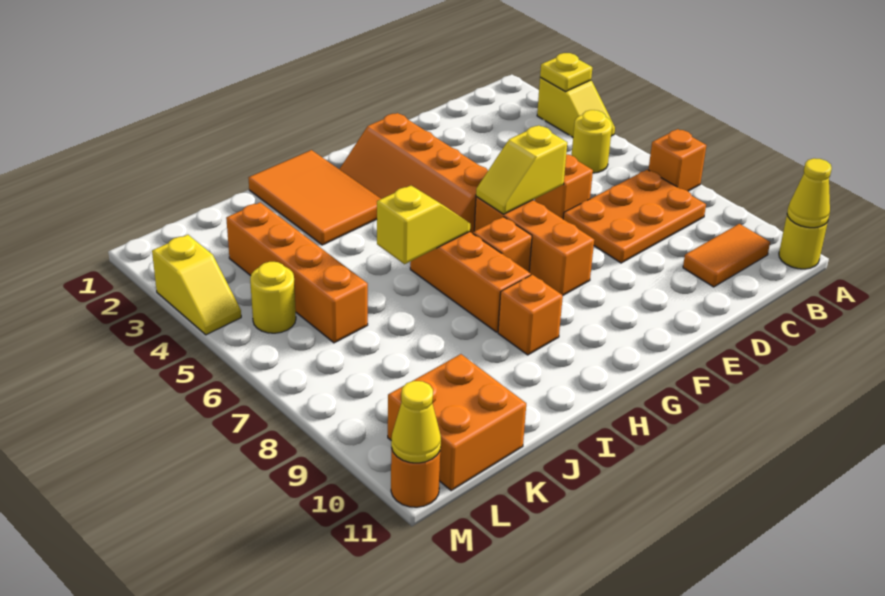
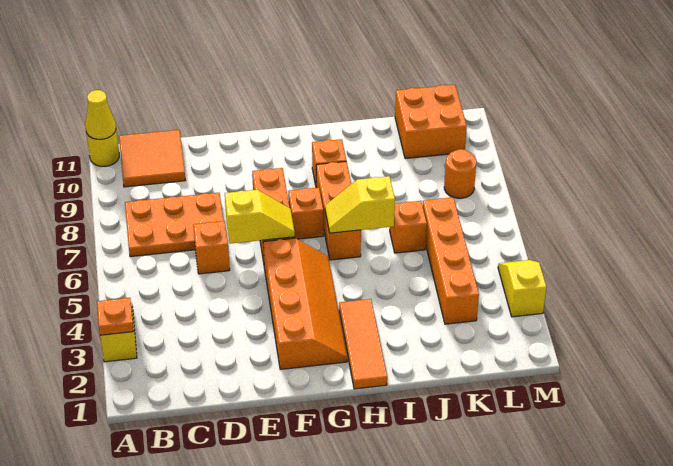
yellow 1x1 plate [540,53,592,92] -> orange 1x1 plate [97,298,134,335]
orange 1x1 brick [648,129,706,191] -> orange 1x1 brick moved to [390,201,427,253]
yellow 1x1 round brick [572,110,612,173] -> none
orange 1x2 tile [683,224,770,287] -> orange 2x2 tile [119,130,185,187]
orange 2x3 tile [249,150,381,245] -> orange 1x3 tile [339,299,387,389]
yellow 1x1 round brick [250,262,296,333] -> none
orange 1x1 round brick [391,448,441,507] -> orange 1x1 round brick moved to [444,149,476,198]
yellow 1x1 cone [391,381,441,463] -> none

